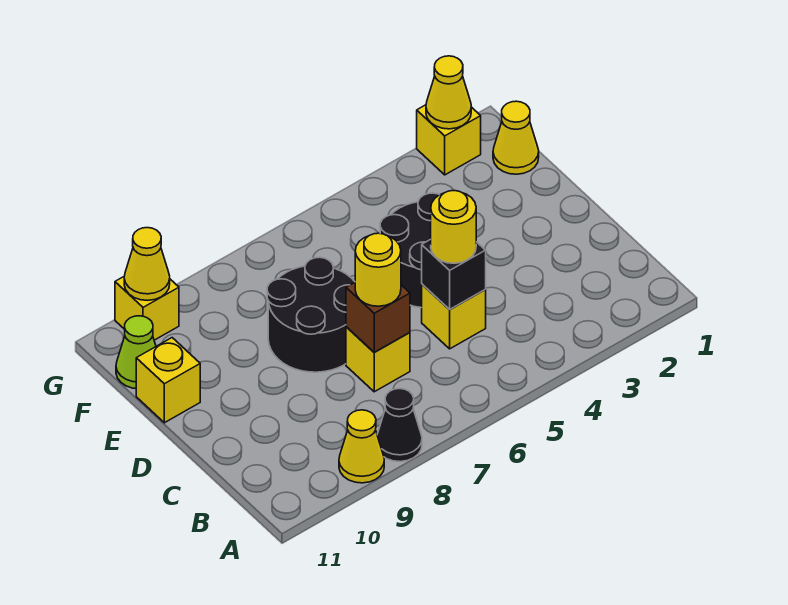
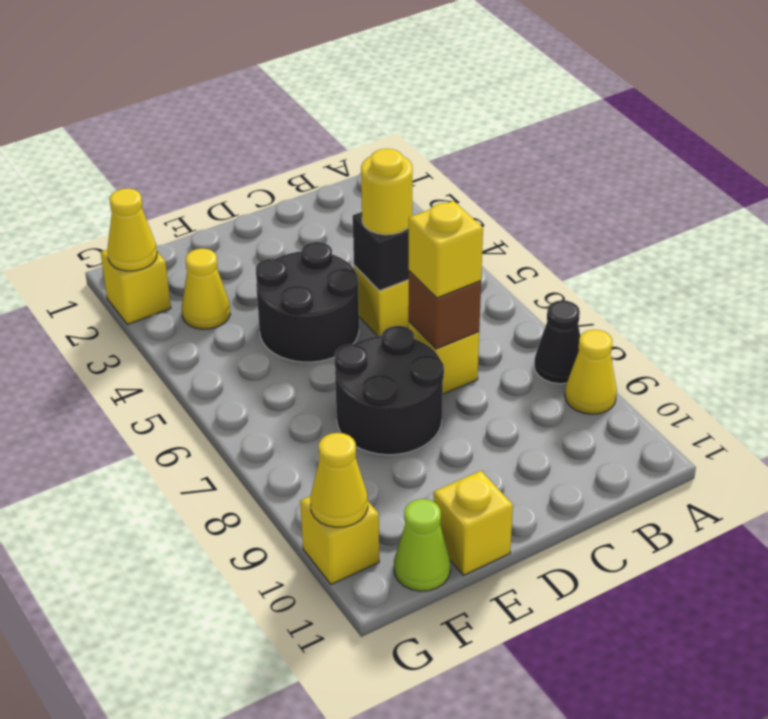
yellow 1x1 round brick [355,233,401,306] -> yellow 1x1 brick [409,201,483,298]
yellow 1x1 cone [493,101,539,174] -> yellow 1x1 cone moved to [182,249,230,329]

